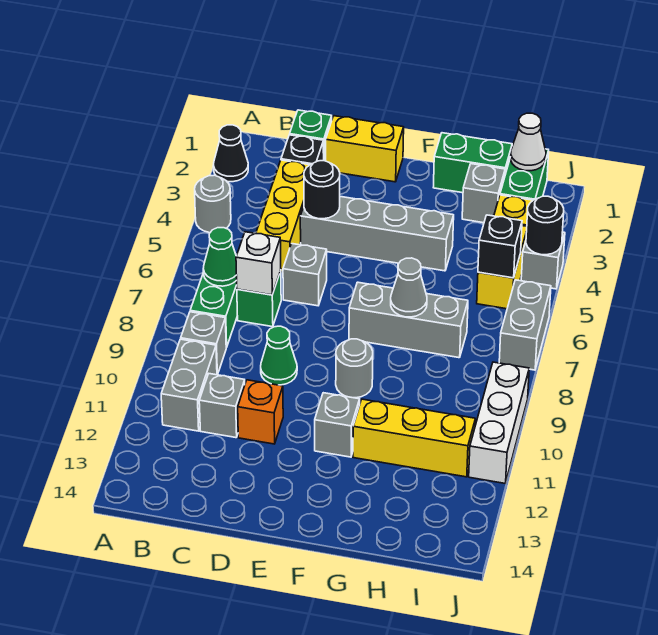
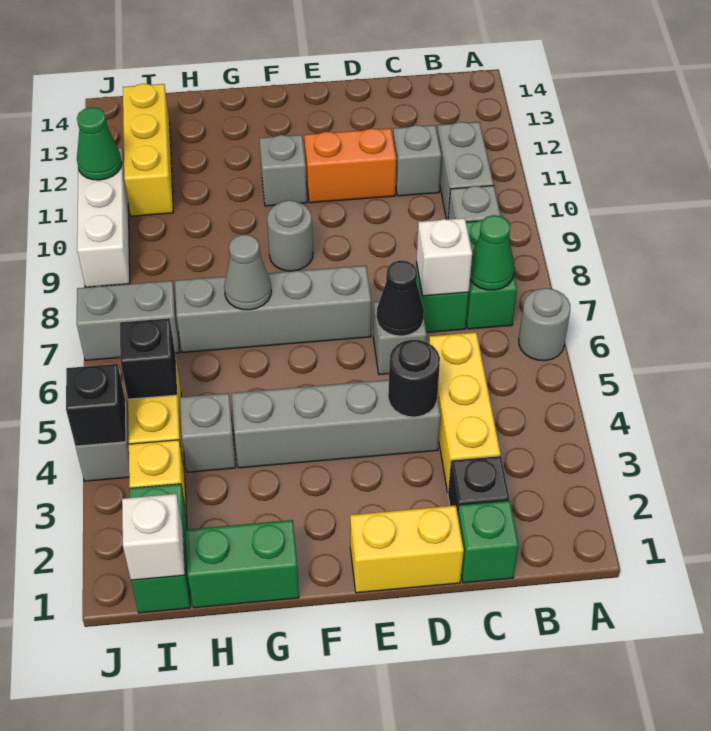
black 1x1 cone [213,125,248,182] -> black 1x1 cone moved to [377,260,424,336]
grey 1x1 round brick [195,175,231,233] -> grey 1x1 round brick moved to [519,288,570,361]
green 1x1 cone [261,326,297,385] -> green 1x1 cone moved to [77,107,122,180]
orange 1x1 brick [238,380,283,444] -> orange 1x2 brick [304,128,396,203]
grey 1x3 brick [349,282,468,358] -> grey 1x4 brick [175,265,371,352]
yellow 1x3 brick [353,399,475,477] -> yellow 1x3 brick turned to [123,84,173,216]
grey 1x1 brick [462,164,505,223] -> grey 1x1 brick moved to [180,393,236,472]
white 1x1 cone [511,113,546,171] -> white 1x1 brick [122,494,185,580]
black 1x1 round brick [526,196,564,255] -> black 1x1 brick [66,364,126,446]
grey 1x2 brick [499,280,551,370] -> grey 1x2 brick turned to [77,281,179,360]

